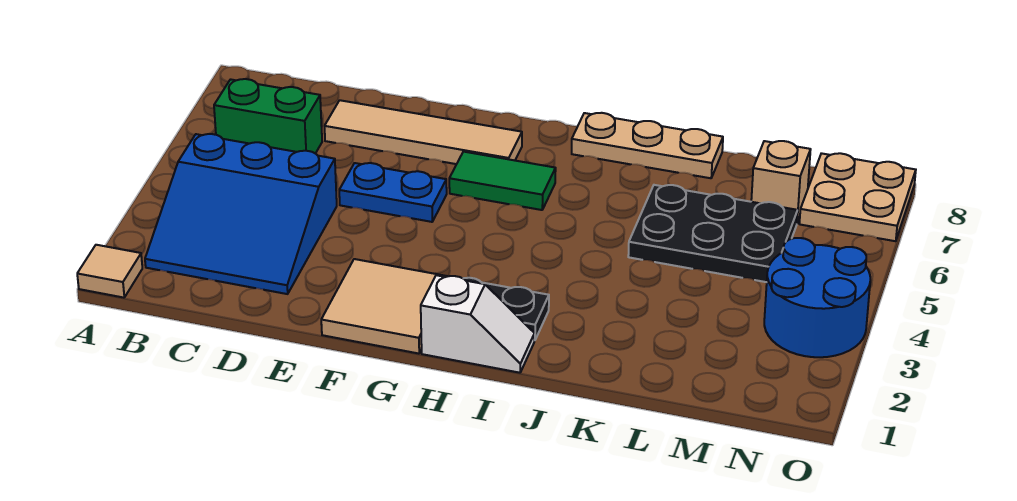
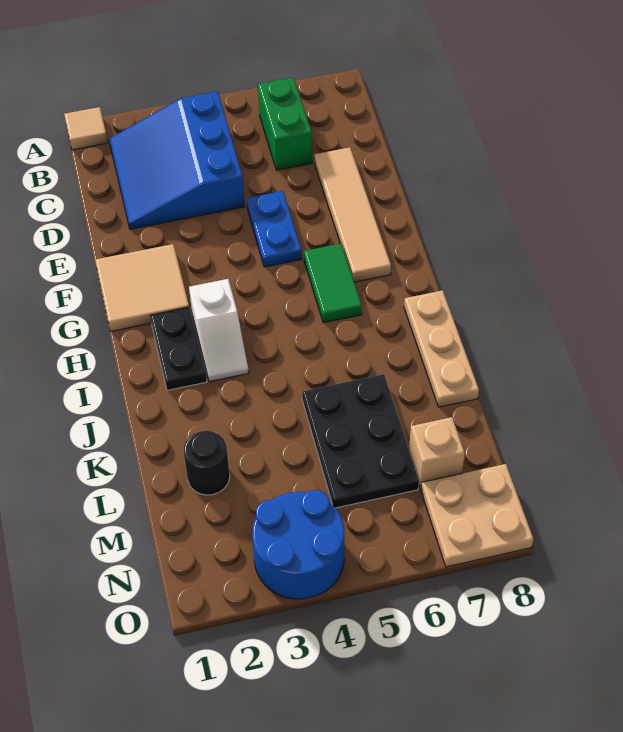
white 1x2 slope [421,275,534,373] -> white 1x2 slope moved to [189,279,249,382]
none -> black 1x1 round brick [184,431,230,495]

